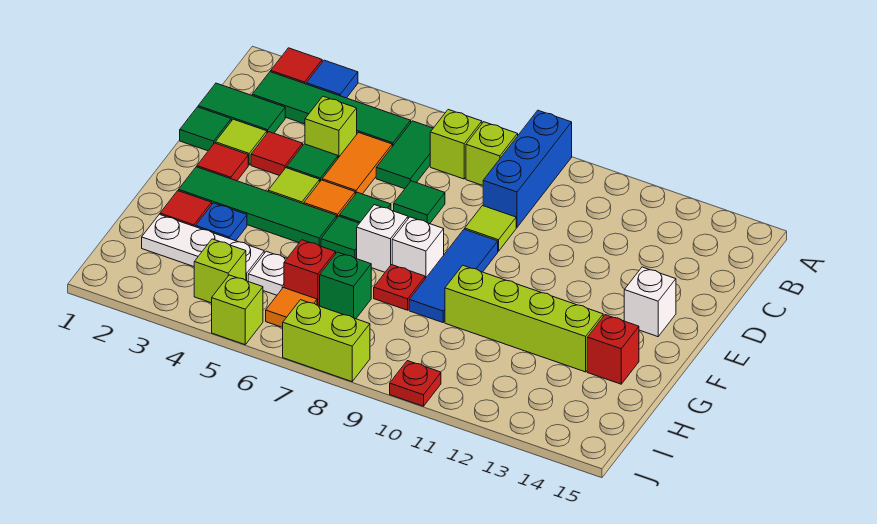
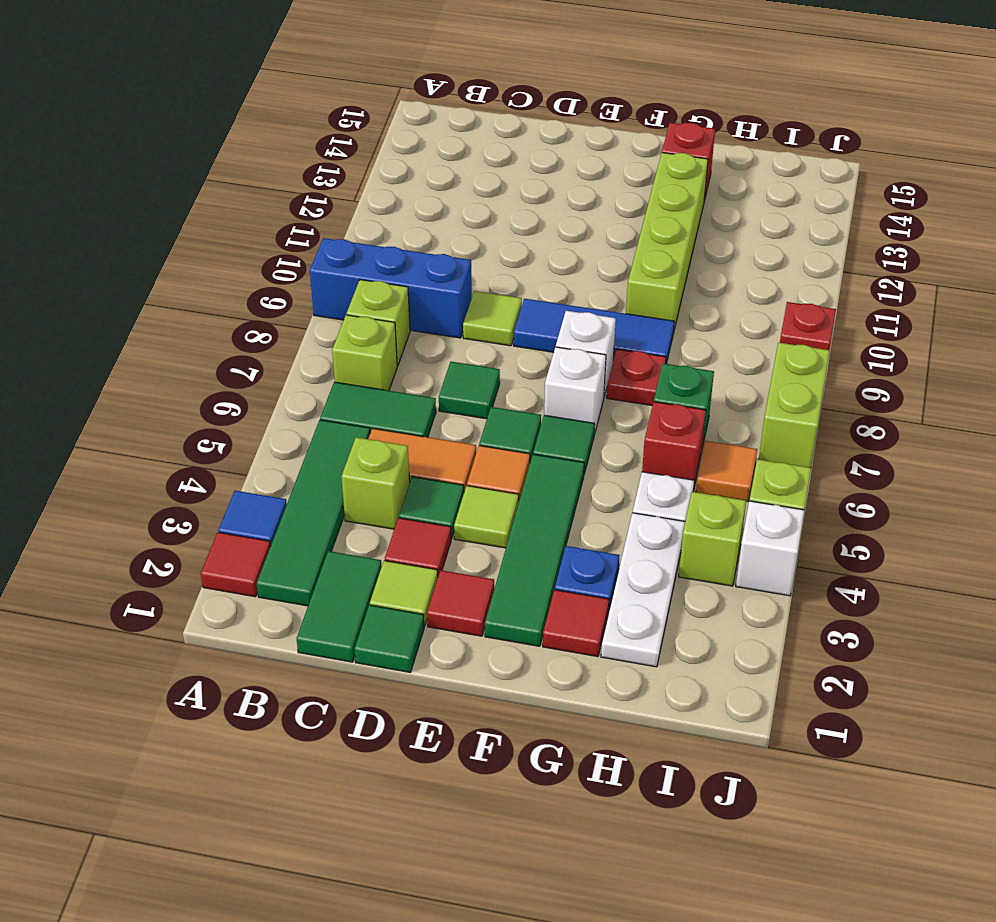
white 1x1 brick [624,267,676,337] -> white 1x1 brick moved to [736,501,804,596]

